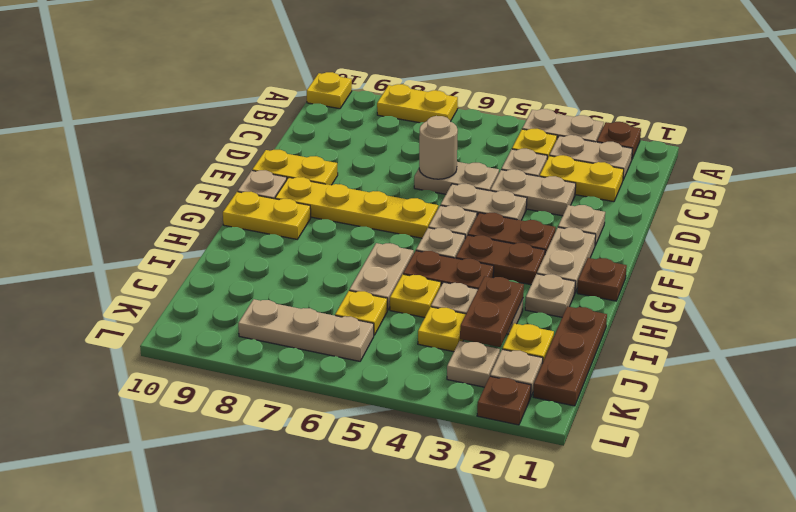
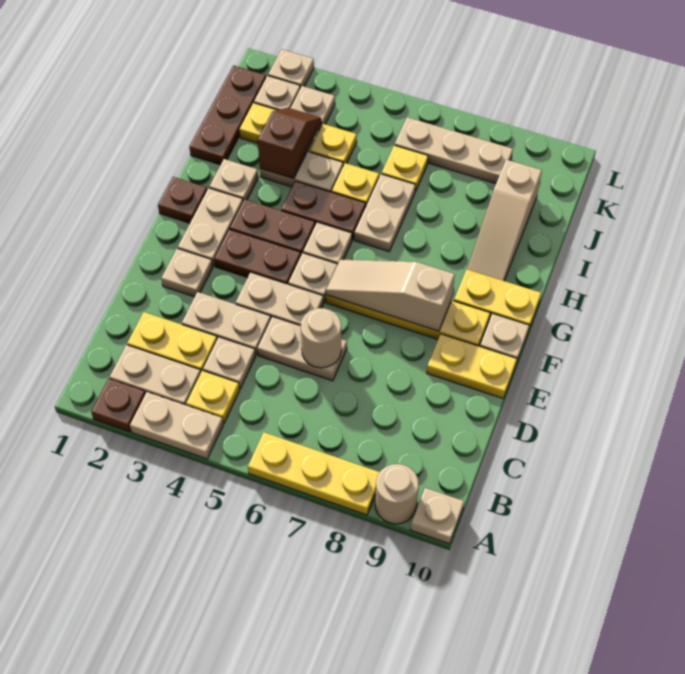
yellow 1x2 plate [377,84,458,123] -> yellow 1x3 plate [248,432,380,515]
none -> tan 1x1 round brick [375,464,419,524]
yellow 1x1 plate [307,72,352,109] -> tan 1x1 plate [410,488,464,544]
none -> tan 1x3 slope [326,260,455,331]
none -> tan 1x3 slope [467,159,542,281]
brown 1x2 plate [460,276,524,347] -> brown 1x2 slope [258,108,321,179]
brown 1x1 plate [477,376,531,425] -> tan 1x1 plate [268,49,314,88]

